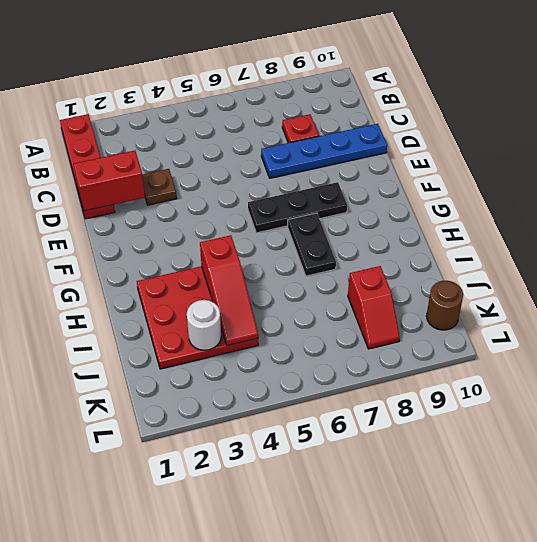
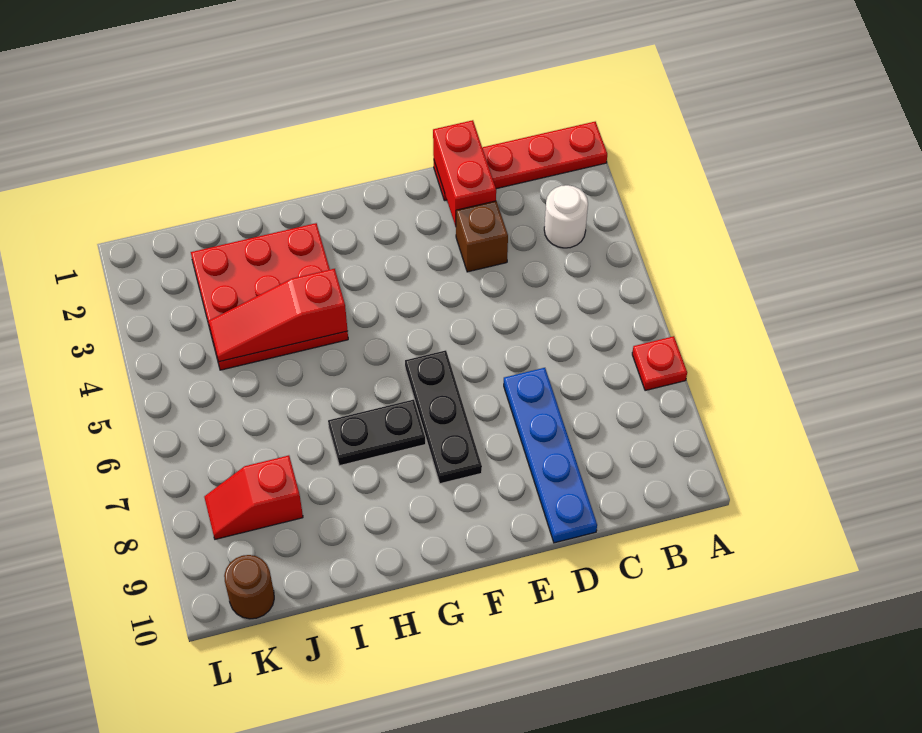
red 1x1 plate [282,114,319,143] -> red 1x1 plate moved to [632,336,687,391]
brown 1x1 plate [142,169,177,205] -> brown 1x1 brick [456,201,508,272]
white 1x1 round brick [187,300,221,350] -> white 1x1 round brick moved to [544,185,588,248]

